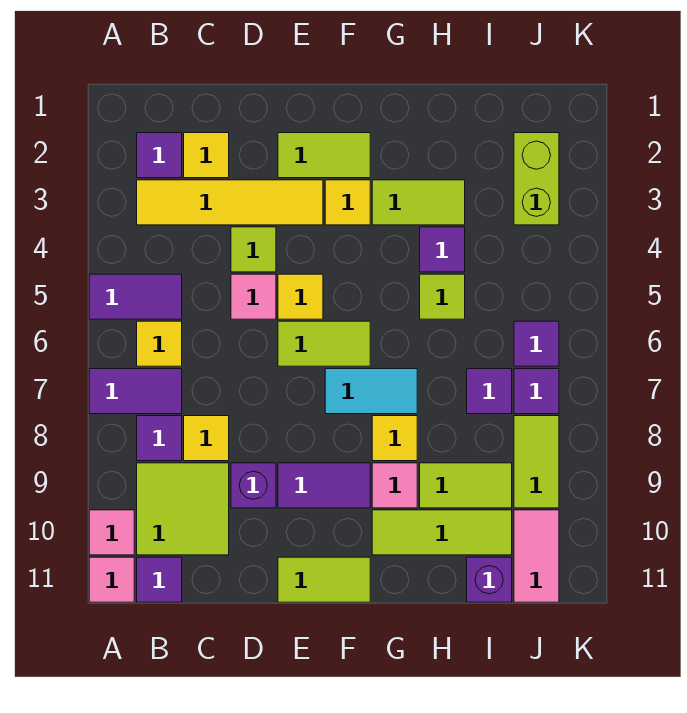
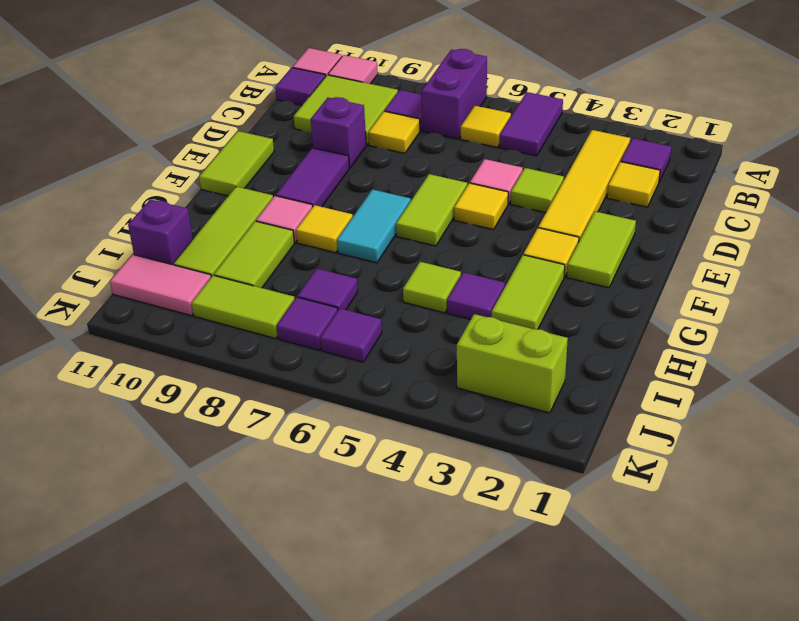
purple 1x2 tile [89,369,182,414] -> purple 1x2 brick [422,49,487,139]

